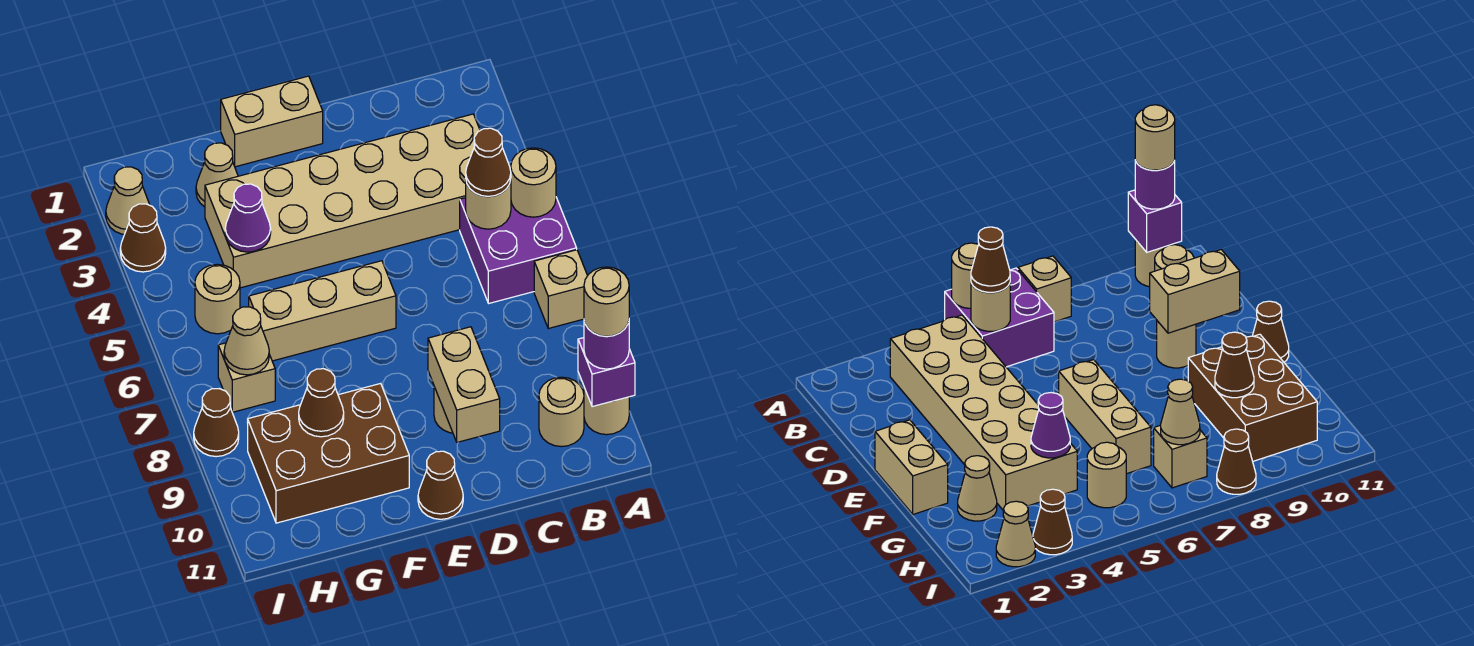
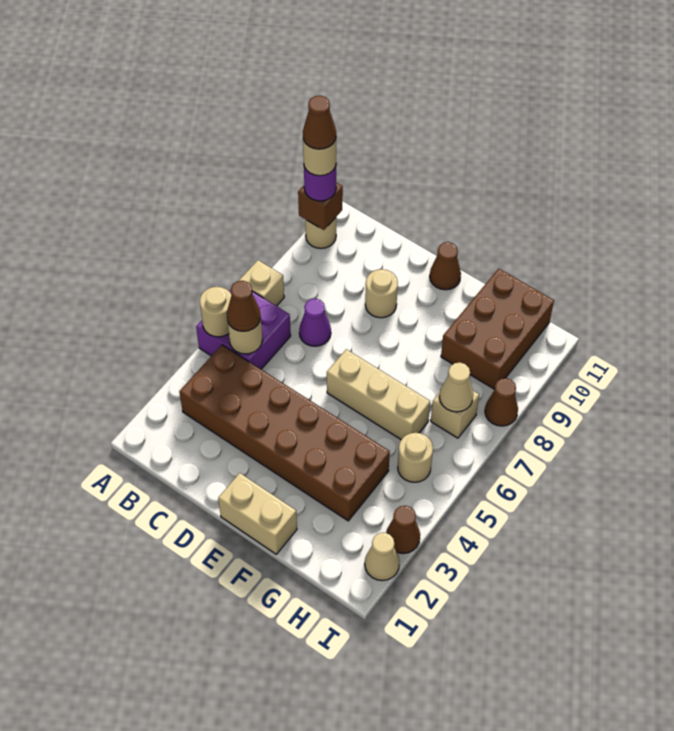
purple 1x1 brick [578,338,635,407] -> brown 1x1 brick [298,182,343,230]
tan 2x6 brick [205,114,480,288] -> brown 2x6 brick [179,345,390,521]
tan 1x1 round brick [539,377,584,447] -> none
tan 1x2 brick [428,327,500,442] -> none
brown 2x3 brick [248,383,409,523] -> brown 2x3 brick turned to [441,269,554,389]
tan 1x1 cone [196,143,238,207] -> none
purple 1x1 cone [225,184,271,252] -> purple 1x1 cone moved to [299,299,331,346]
brown 1x1 cone [299,369,344,437] -> brown 1x1 cone moved to [303,96,336,149]

